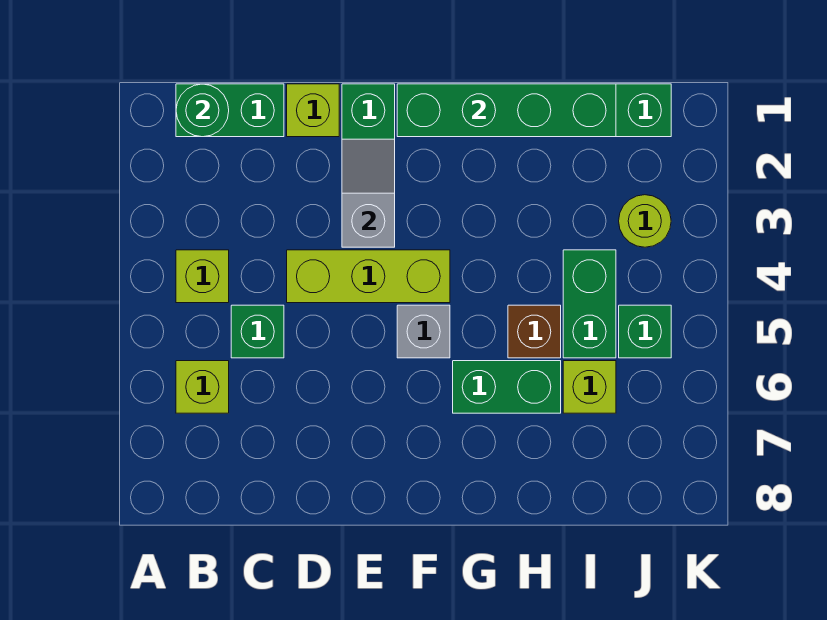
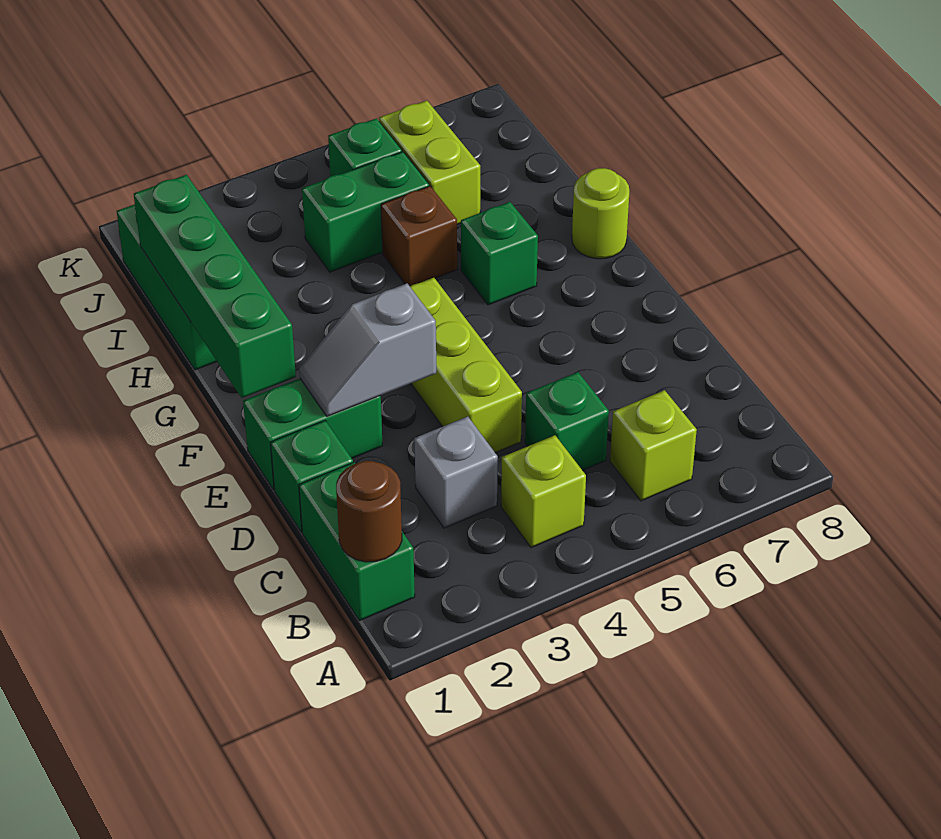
green 1x1 round brick [176,84,229,137] -> brown 1x1 round brick [336,461,402,562]
lime 1x1 brick [287,84,339,137] -> green 1x1 brick [271,421,353,532]
grey 1x1 brick [397,305,450,358] -> grey 1x1 brick moved to [414,417,498,528]
green 1x2 brick [453,361,561,413] -> green 1x1 brick [461,202,538,305]
lime 1x1 brick [563,361,616,413] -> lime 1x2 brick [379,101,480,224]
lime 1x1 round brick [619,195,671,247] -> lime 1x1 round brick moved to [572,168,629,259]

